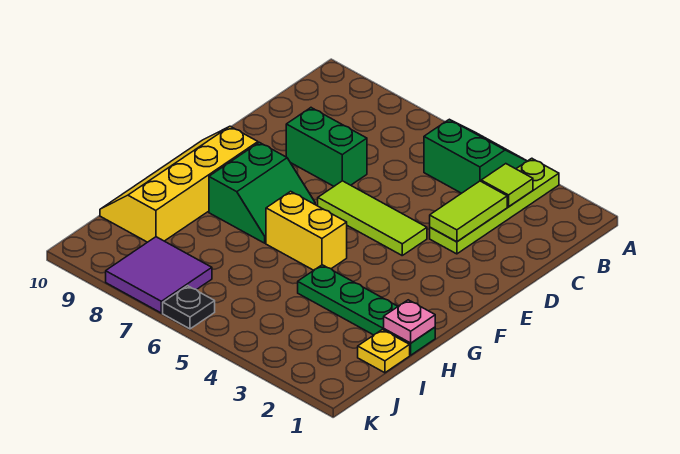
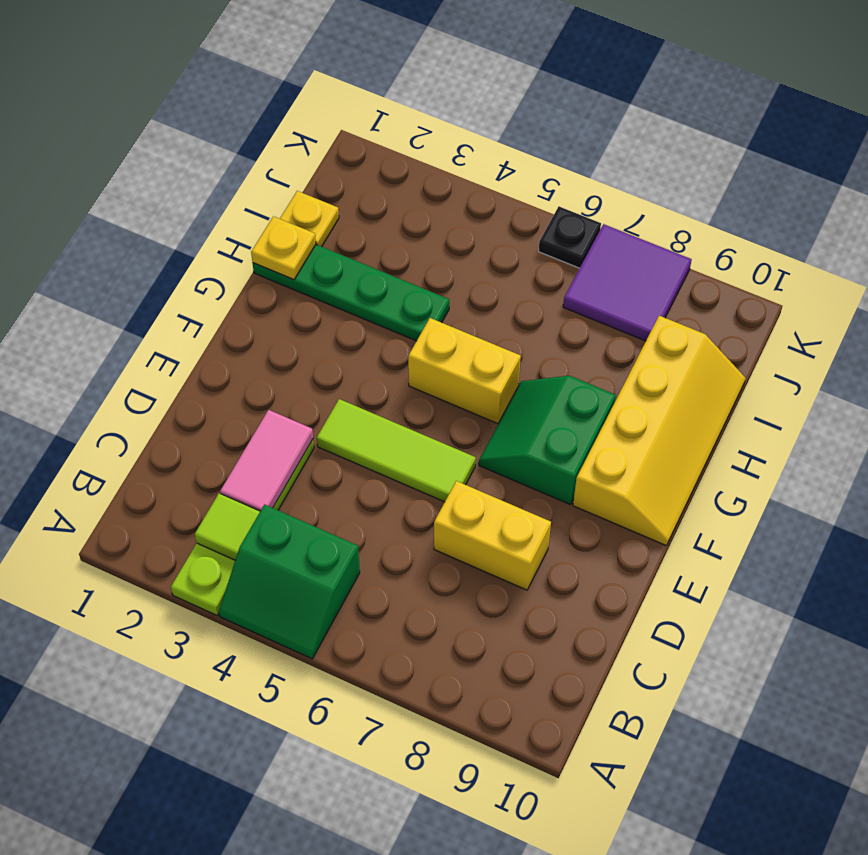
lime 1x2 tile [430,181,507,242] -> pink 1x2 tile [220,410,313,511]
green 1x2 brick [286,108,367,186] -> yellow 1x2 brick [434,481,551,590]
pink 1x1 plate [384,300,435,343] -> yellow 1x1 plate [251,216,316,280]

